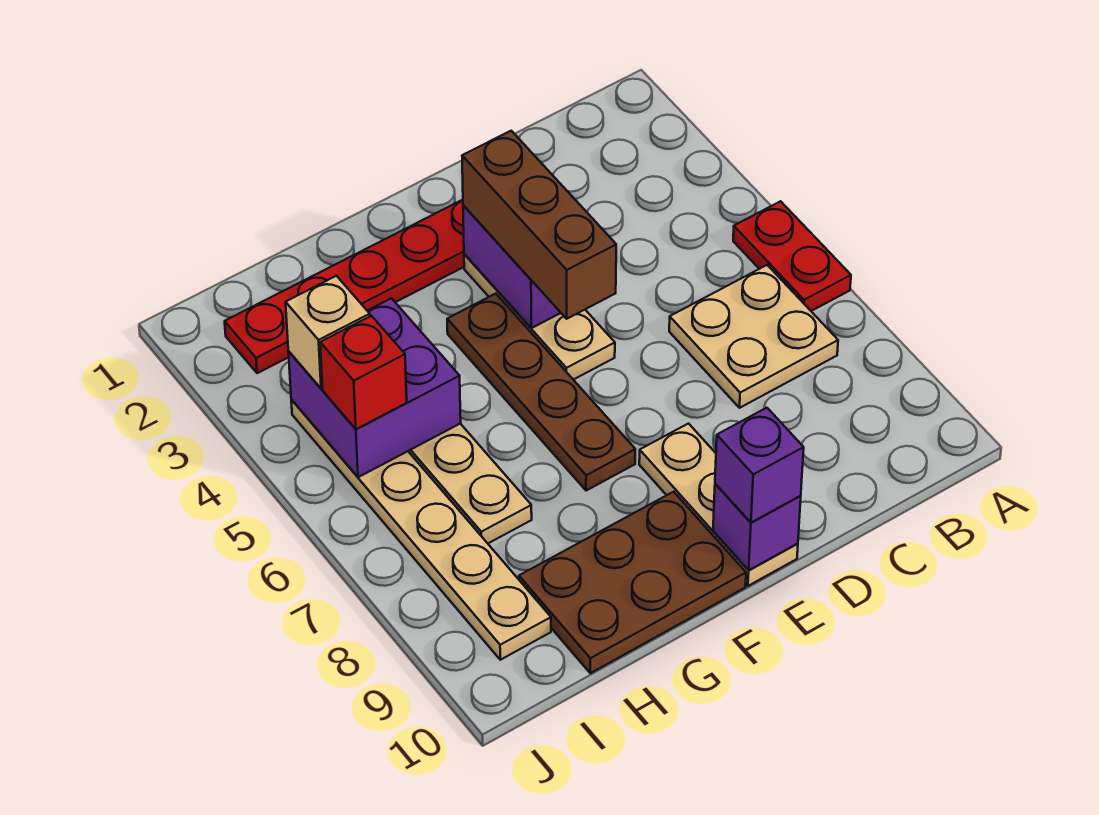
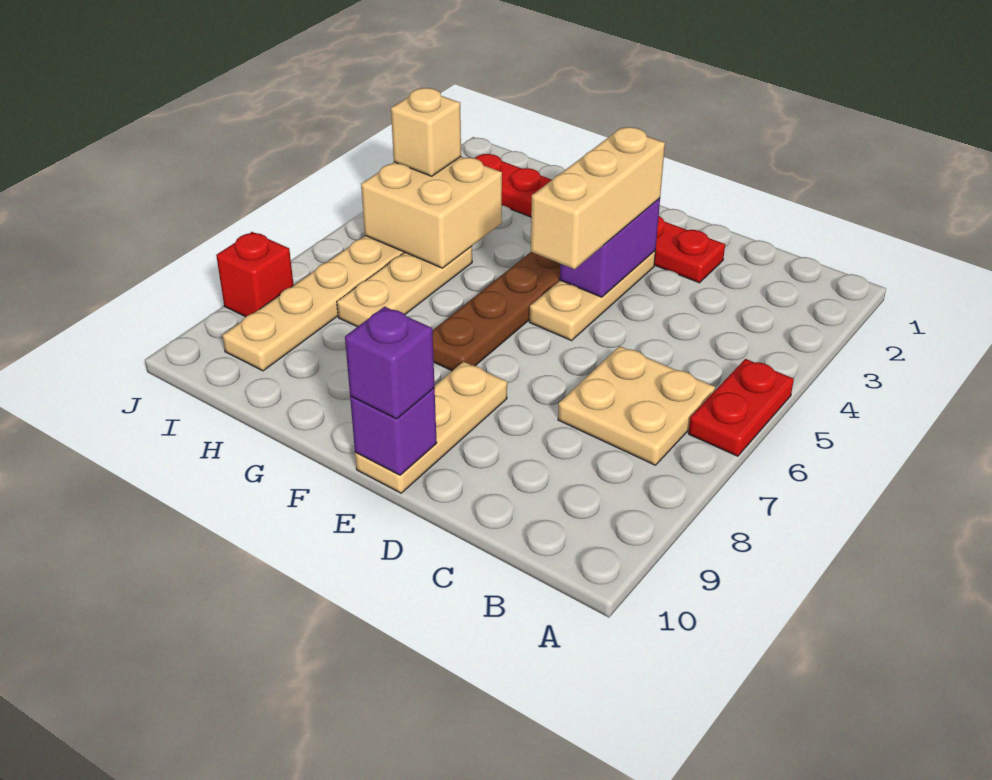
brown 1x3 brick [462,131,616,319] -> tan 1x3 brick [531,127,665,269]
brown 2x3 plate [519,492,746,673] -> none
purple 2x2 brick [288,298,461,477] -> tan 2x2 brick [361,157,502,268]
red 1x1 brick [320,316,407,429] -> red 1x1 brick moved to [216,232,293,317]

